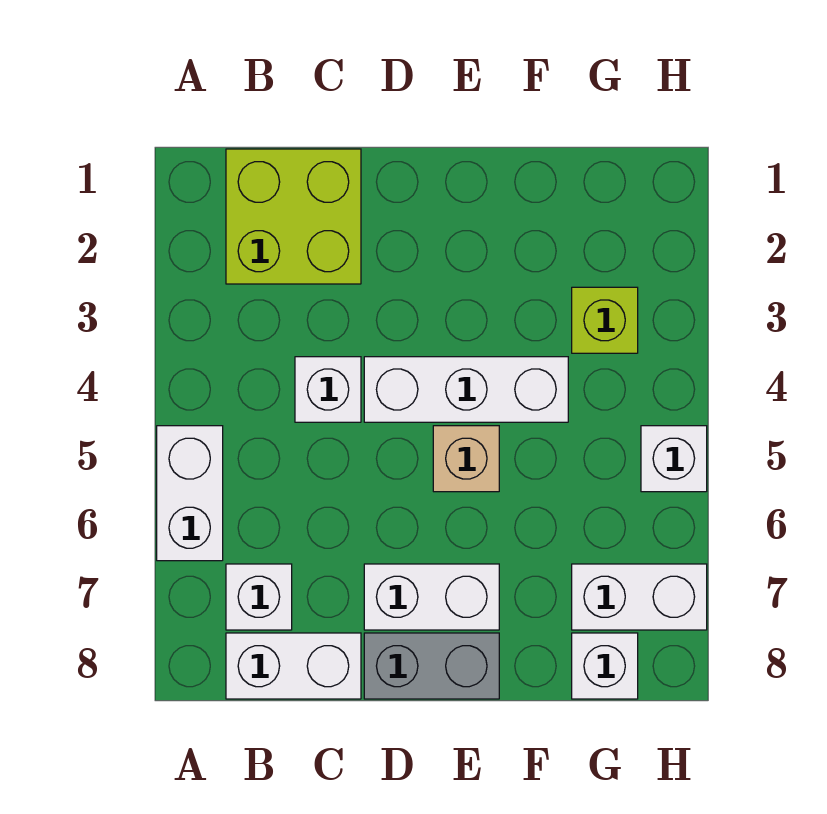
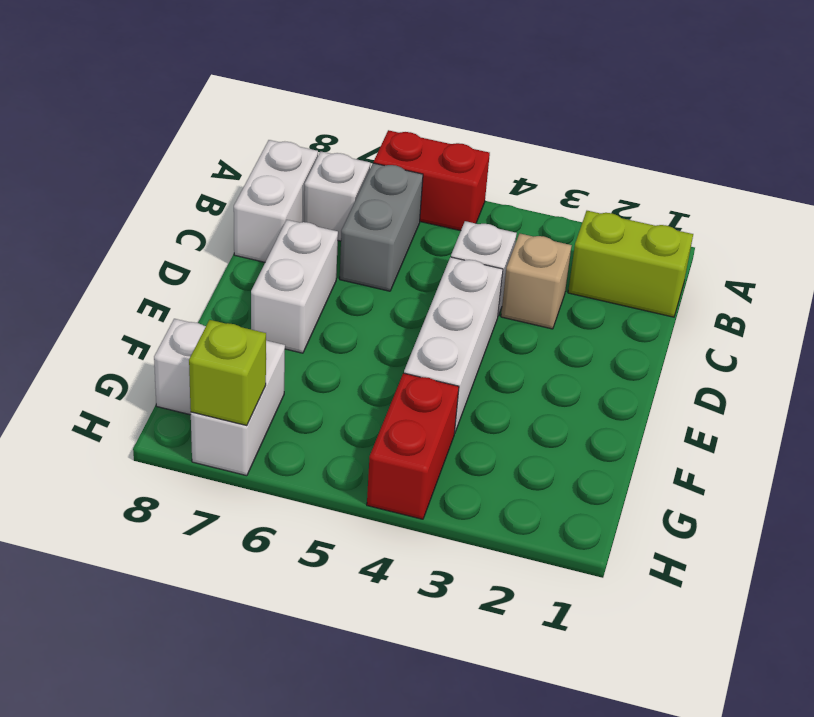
white 1x2 brick [157,426,223,561] -> red 1x2 brick [374,130,490,231]
lime 2x2 brick [226,149,361,284] -> lime 1x2 brick [568,211,693,317]
grey 1x2 brick [364,633,499,699] -> grey 1x2 brick moved to [340,163,423,291]
tan 1x1 brick [433,426,499,492] -> tan 1x1 brick moved to [501,234,572,329]
lime 1x1 brick [572,287,638,353] -> lime 1x1 brick moved to [189,320,266,426]
none -> red 1x2 brick [367,373,459,519]
white 1x1 brick [641,426,707,492] -> none

